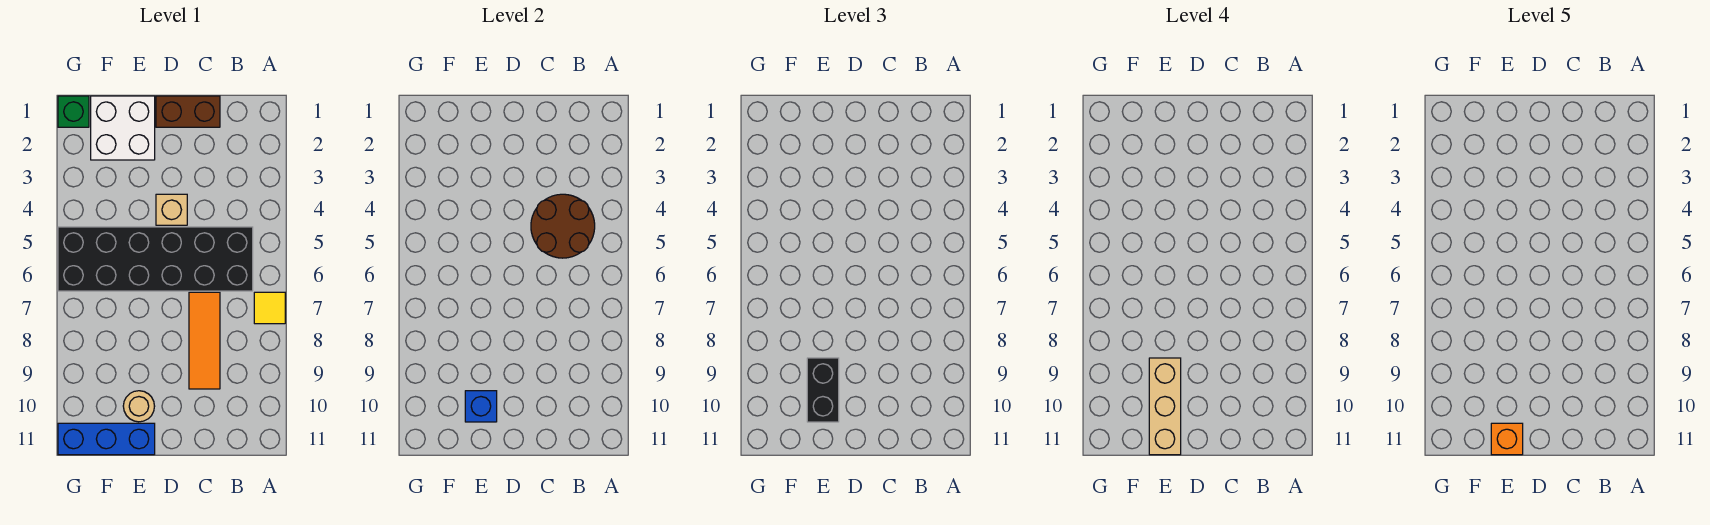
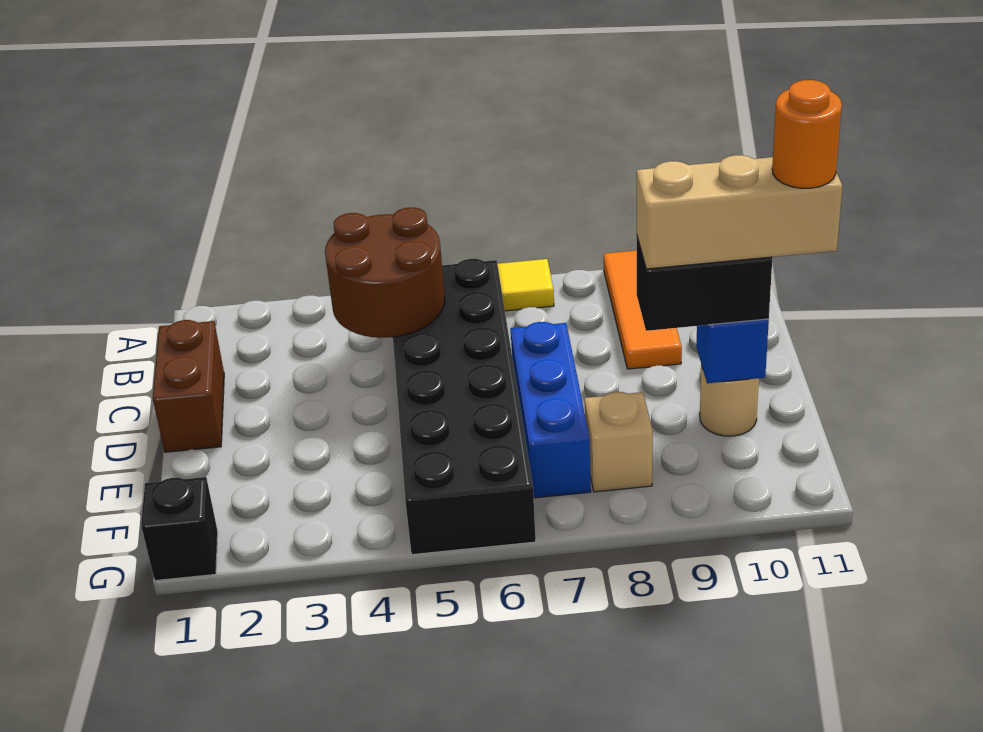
orange 1x3 tile [189,292,220,389] -> orange 1x3 tile turned to [603,250,682,369]
tan 1x1 brick [156,194,187,225] -> tan 1x1 brick moved to [585,392,653,492]
white 2x2 brick [91,96,155,160] -> none
blue 1x3 brick [58,423,155,455] -> blue 1x3 brick moved to [511,322,591,498]
orange 1x1 brick [1491,423,1523,455] -> orange 1x1 round brick [772,80,842,188]
green 1x1 brick [58,96,89,127] -> black 1x1 brick [141,477,218,581]

